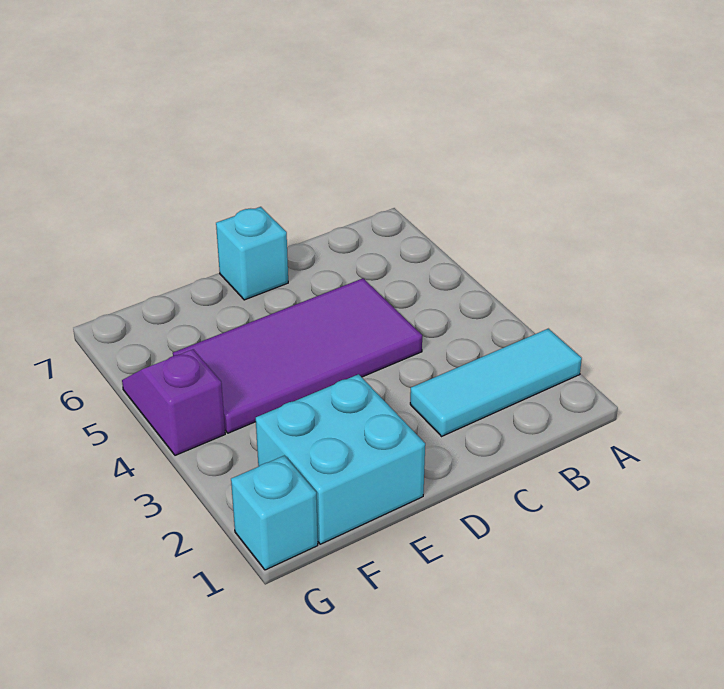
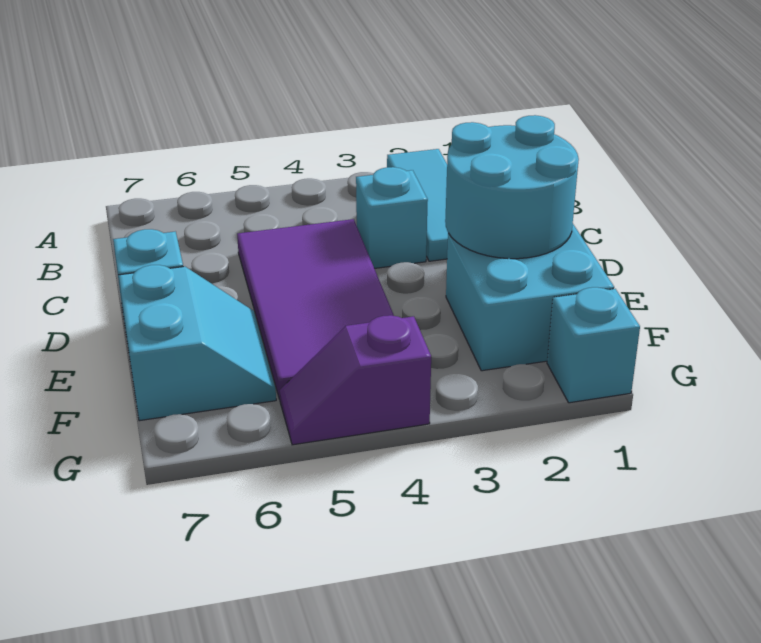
none -> cyan 1x1 brick [356,167,428,268]
none -> cyan 2x2 round brick [445,115,579,259]
none -> cyan 2x2 slope [118,265,276,421]

